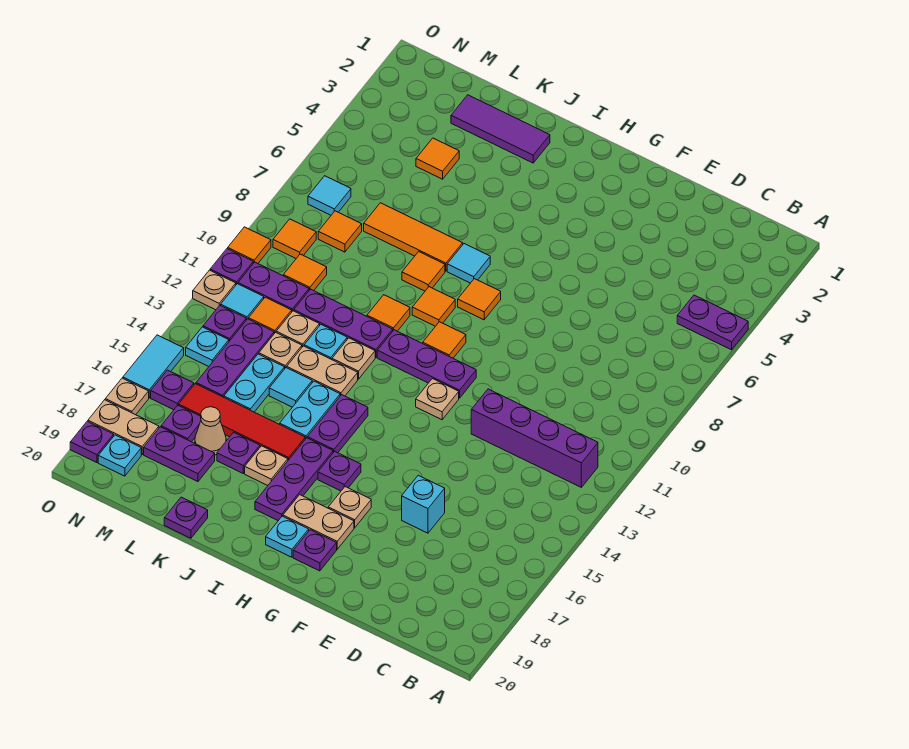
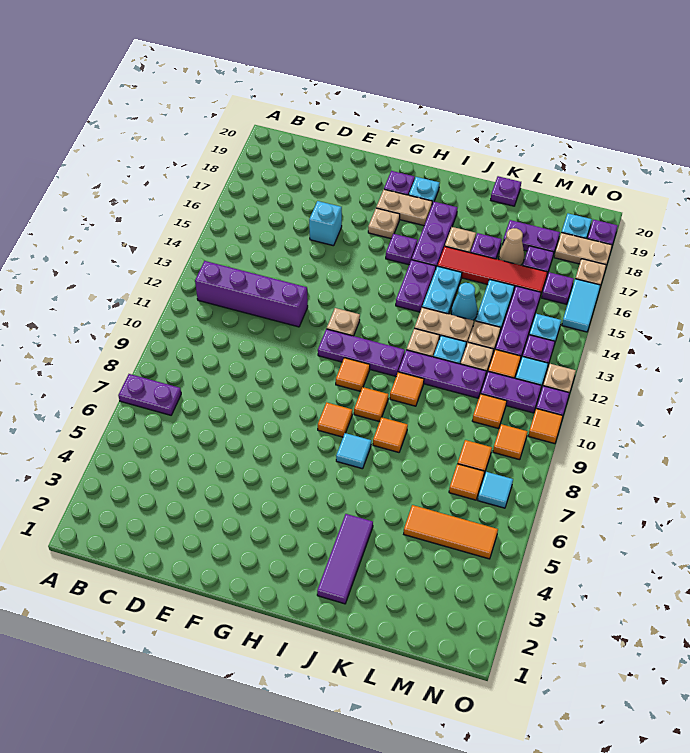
purple 1x2 plate [677,295,748,350] -> purple 1x2 plate moved to [118,374,181,415]
purple 1x3 tile [451,95,550,163] -> purple 1x3 tile turned to [317,514,373,604]
orange 1x3 tile [364,203,463,271] -> orange 1x3 tile moved to [404,505,498,559]
cyan 1x1 tile [269,368,312,407] -> cyan 1x1 cone [451,283,478,320]
orange 1x1 tile [416,138,459,179] -> orange 1x1 tile moved to [449,464,484,500]

